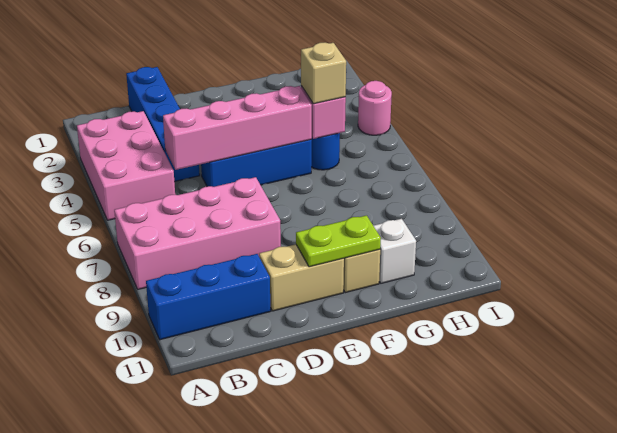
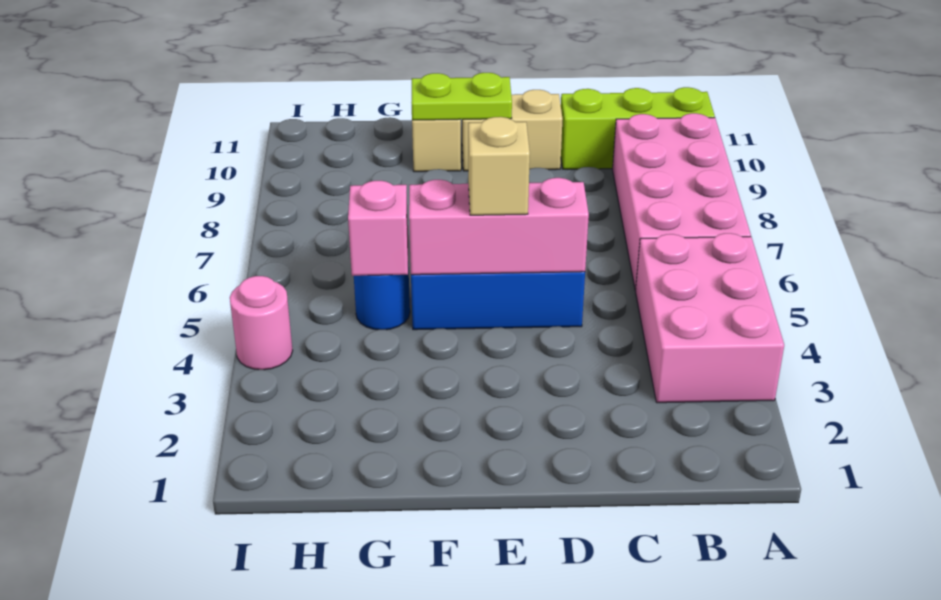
pink 2x4 brick [114,177,281,289] -> pink 2x4 brick turned to [613,113,751,290]
blue 1x3 brick [146,254,271,340] -> lime 1x3 brick [561,87,715,169]
blue 1x4 brick [126,67,200,182] -> none
pink 1x4 brick [163,86,312,170] -> pink 1x3 brick [409,178,589,275]
tan 1x1 brick [301,43,346,104] -> tan 1x1 brick moved to [468,117,530,215]
white 1x1 brick [373,219,416,283] -> none

